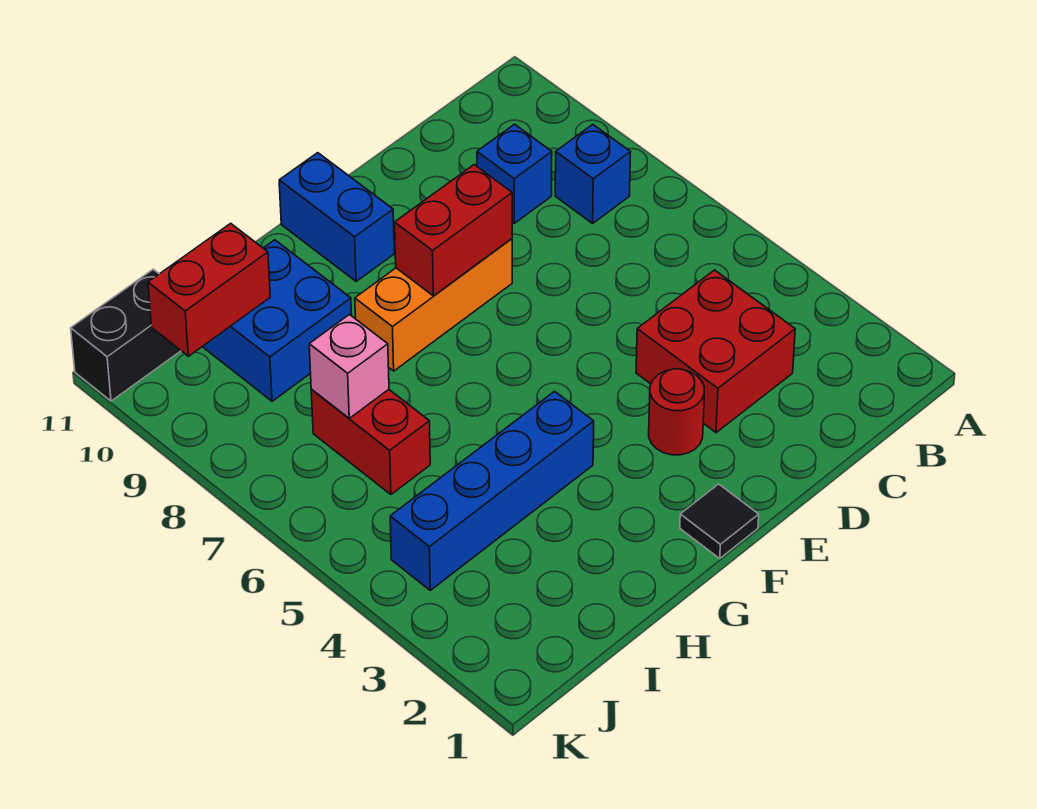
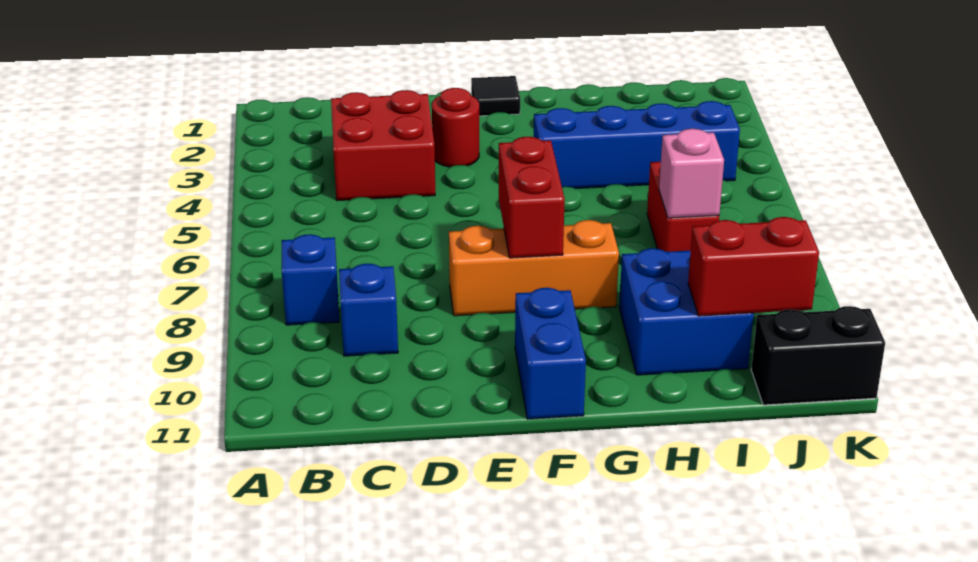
red 1x2 brick [395,165,512,296] -> red 1x2 brick turned to [499,137,565,258]

